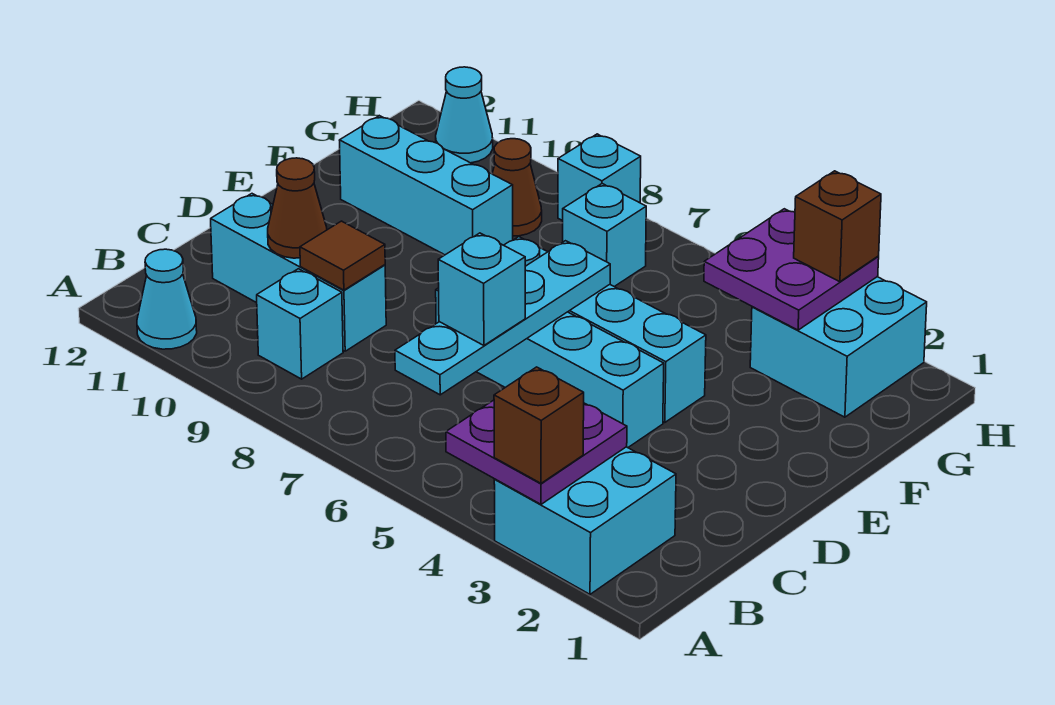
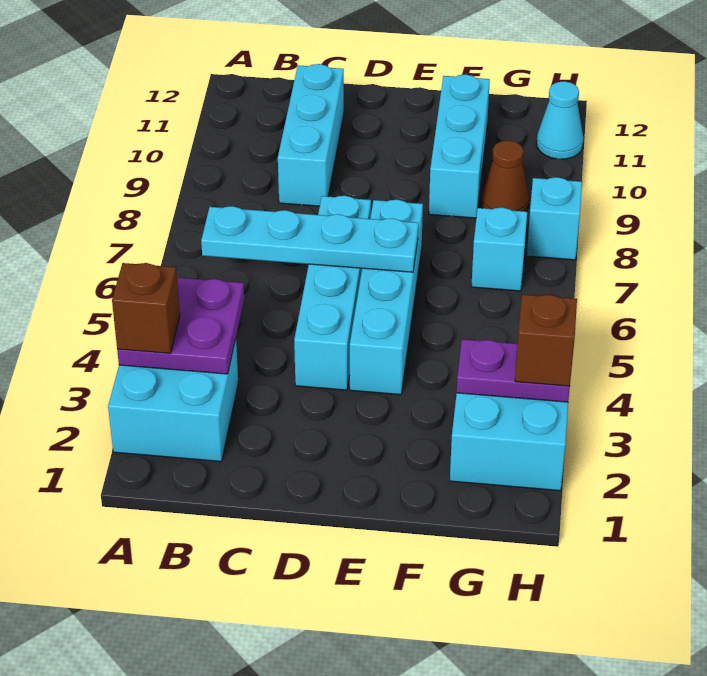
cyan 1x1 cone [137,249,197,349] -> none
cyan 1x1 brick [257,269,343,379] -> none
cyan 1x1 brick [438,233,525,345] -> none
brown 1x1 tile [300,221,385,290] -> none
brown 1x1 cone [268,158,327,258] -> none
purple 2x2 plate [704,209,879,330] -> purple 1x2 plate [457,339,570,402]

